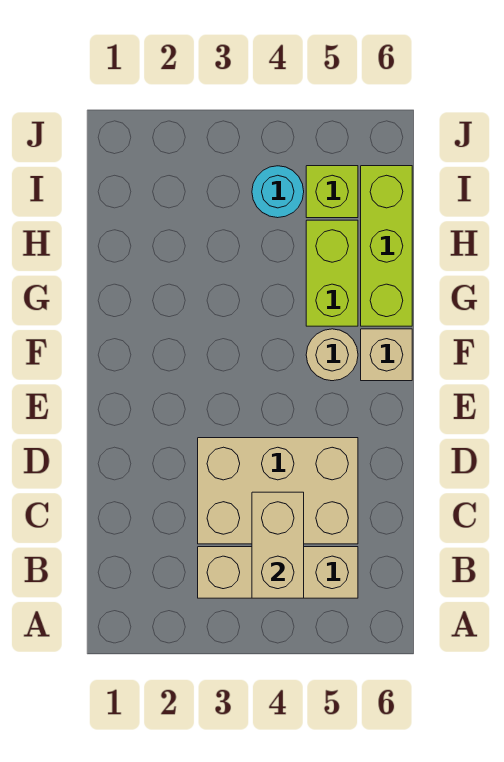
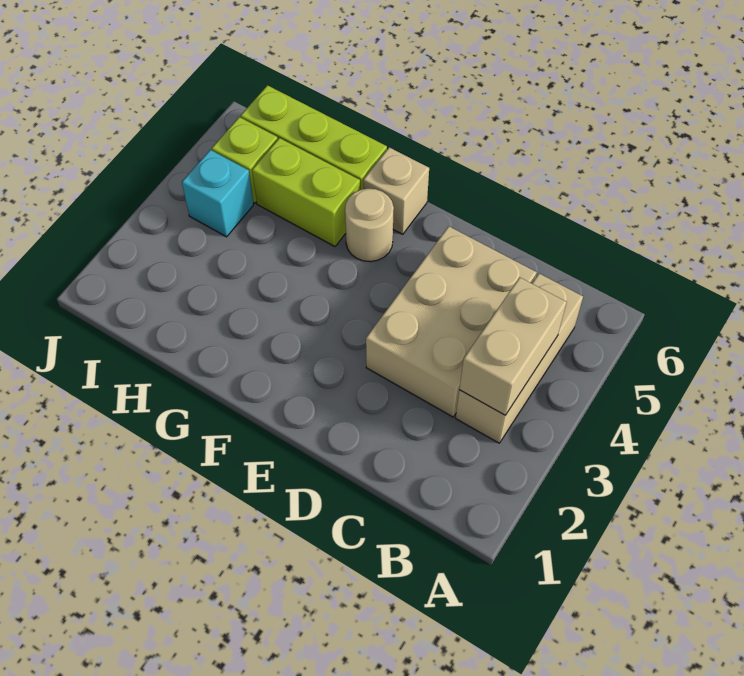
tan 1x2 brick [252,492,304,598] -> tan 1x2 brick turned to [459,277,567,415]
cyan 1x1 round brick [252,166,304,218] -> cyan 1x1 brick [182,150,254,237]

